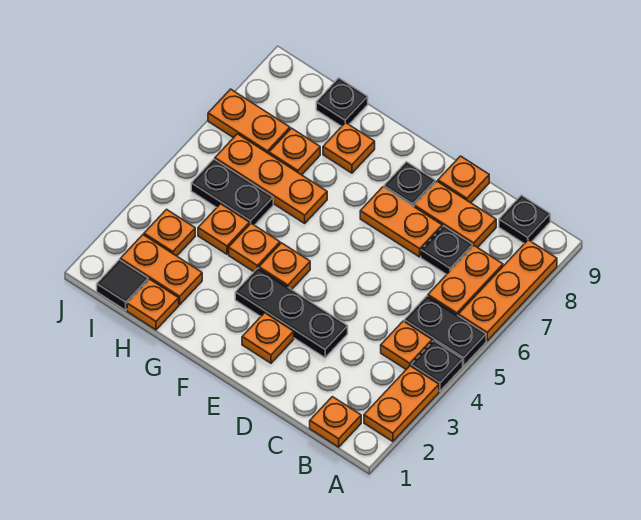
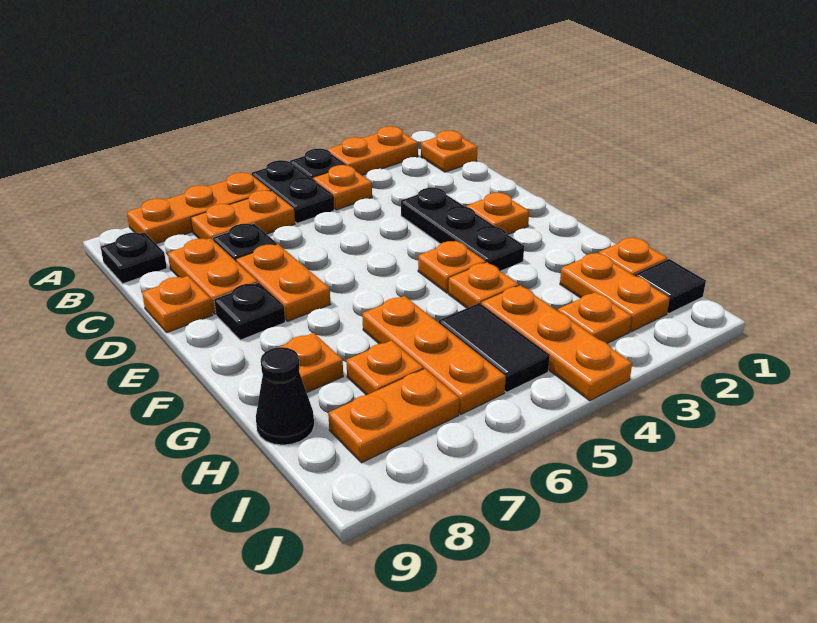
orange 1x1 plate [198,204,250,254] -> orange 1x3 plate [481,285,632,401]
black 1x2 plate [191,159,273,225] -> black 1x2 tile [439,303,550,392]
black 1x1 plate [316,78,368,126] -> black 1x1 cone [256,347,314,445]
orange 1x2 plate [208,89,290,154] -> orange 1x2 plate turned to [328,369,459,463]

